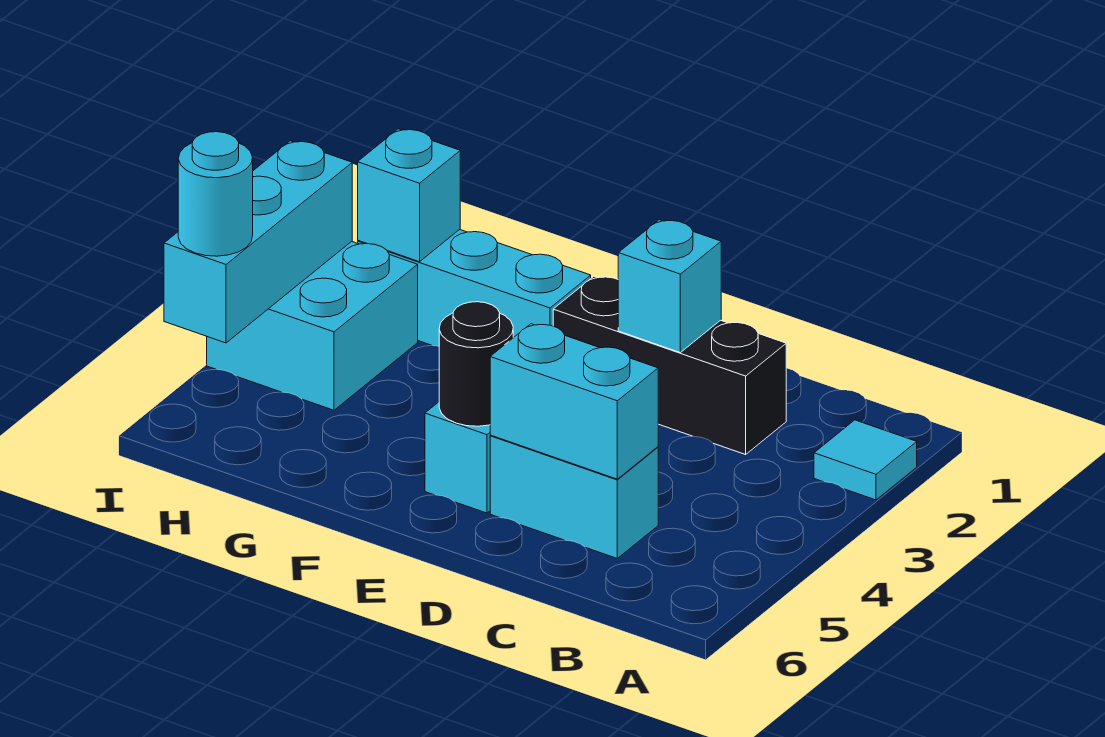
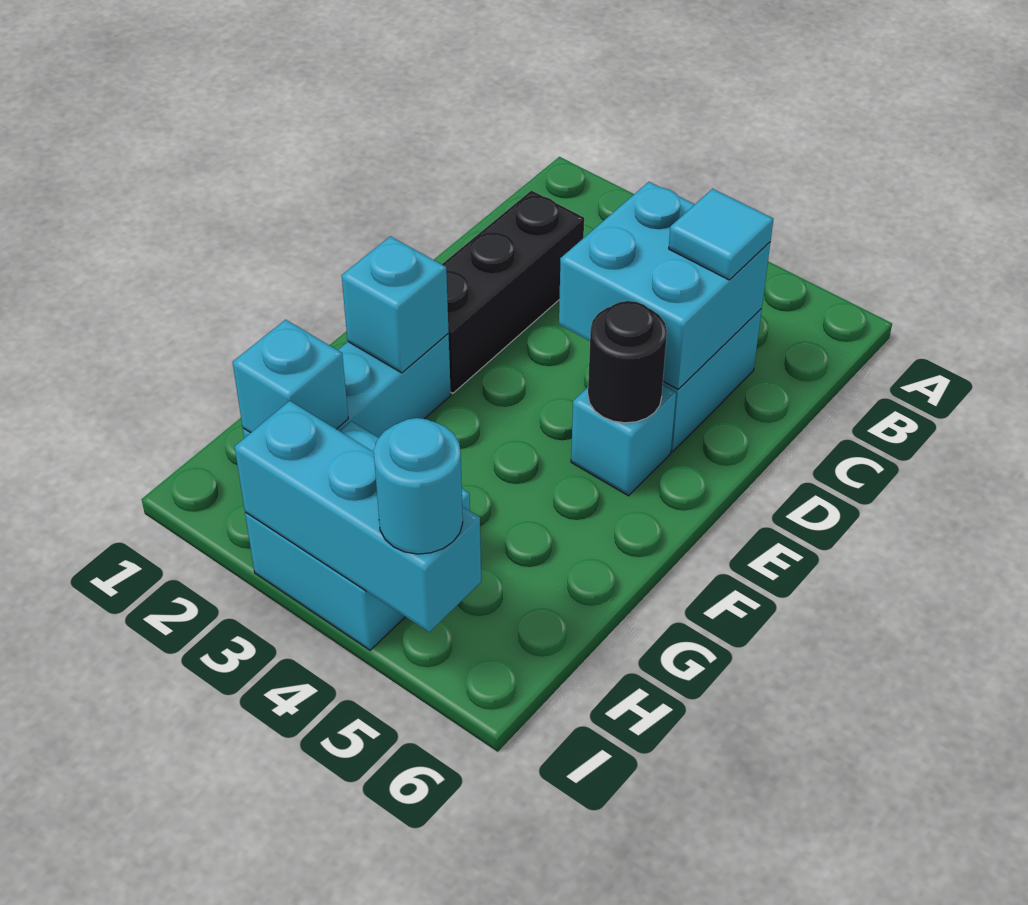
cyan 1x1 tile [814,420,917,500] -> cyan 1x1 tile moved to [669,189,773,280]
cyan 1x2 brick [490,324,658,479] -> cyan 2x2 brick [559,182,770,389]
cyan 1x1 brick [618,220,721,352] -> cyan 1x1 brick moved to [342,236,449,373]

